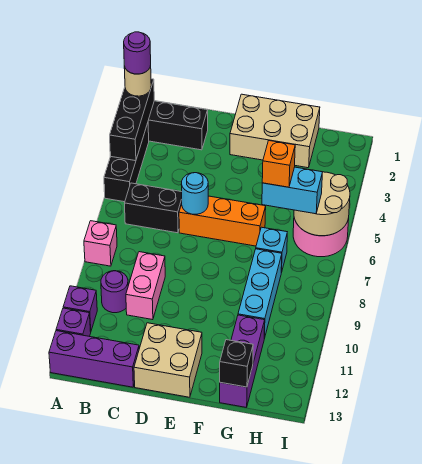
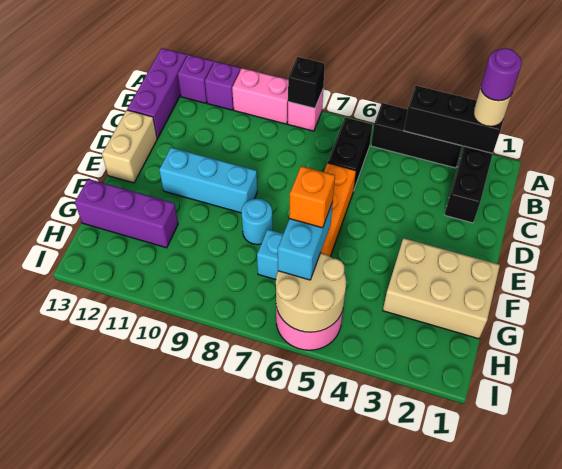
purple 1x1 round brick [101,271,128,313] -> none
pink 1x2 brick [126,252,165,320] -> pink 1x2 brick moved to [232,68,288,124]
cyan 1x1 round brick [181,173,208,214] -> cyan 1x1 round brick moved to [241,199,273,245]
tan 2x2 brick [134,323,202,397] -> tan 1x2 brick [102,110,157,183]
tan 2x3 brick [230,94,320,168] -> tan 2x3 brick turned to [383,238,500,339]
cyan 1x3 brick [238,249,282,339] -> cyan 1x3 brick moved to [159,147,257,213]
black 1x1 brick [220,340,253,387] -> black 1x1 brick moved to [288,57,325,108]

